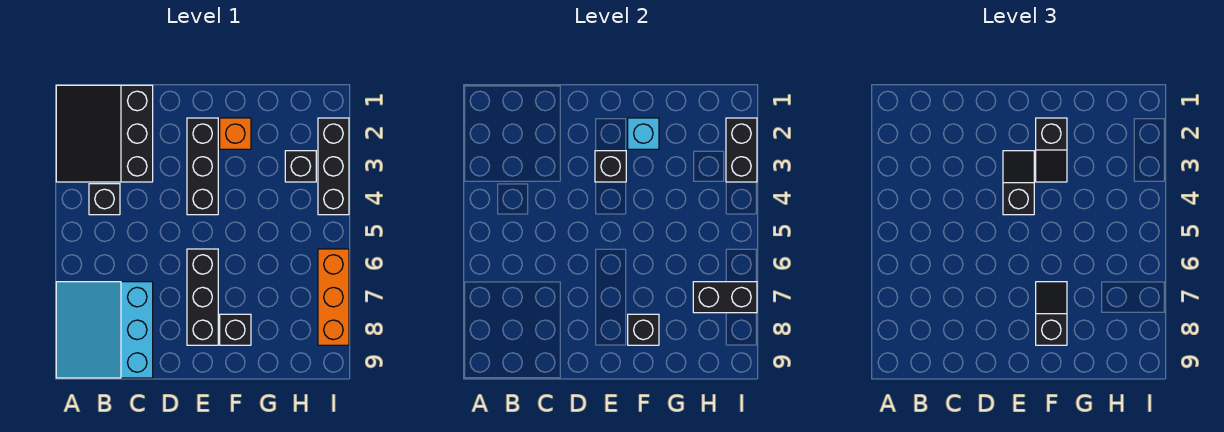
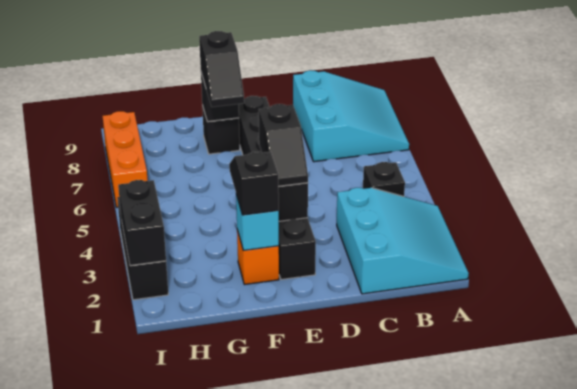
black 3x3 slope [56,85,153,182] -> cyan 3x3 slope [337,188,469,294]
black 1x1 brick [285,151,316,182] -> none
black 1x2 brick [693,282,757,313] -> none

